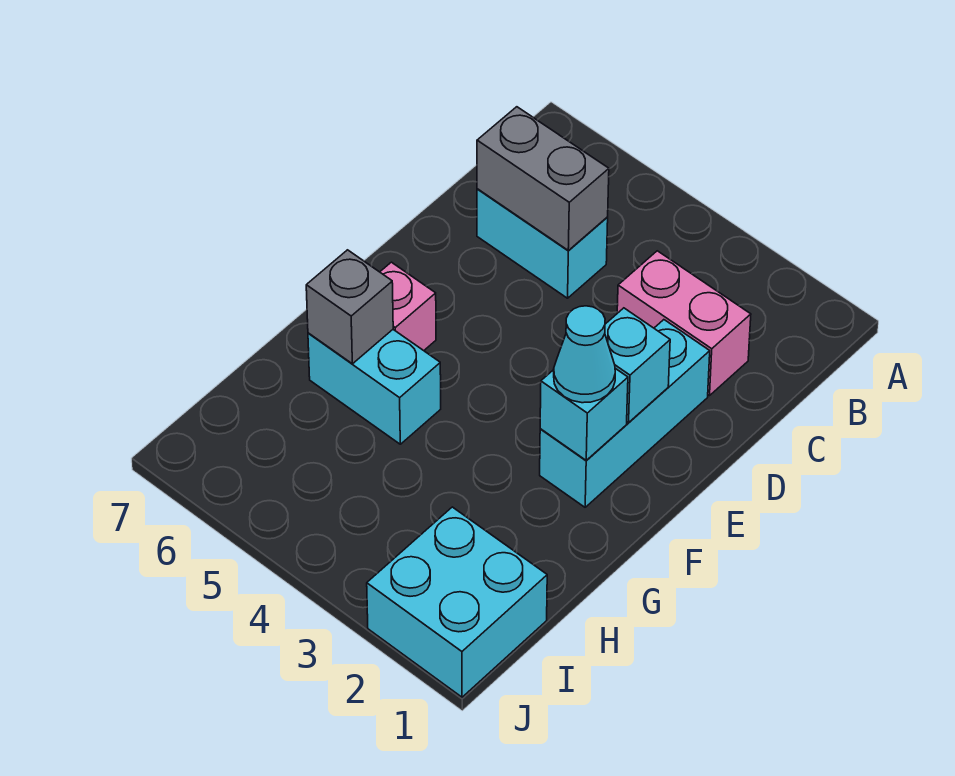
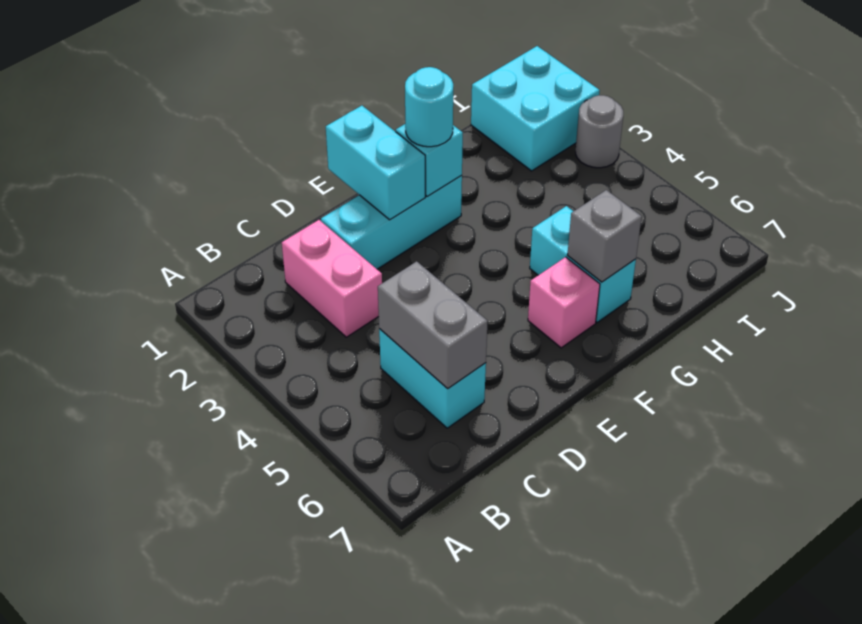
cyan 1x1 brick [605,308,670,423] -> cyan 1x2 brick [326,106,425,220]
cyan 1x1 cone [554,306,615,403] -> cyan 1x1 round brick [405,67,453,147]
none -> grey 1x1 round brick [576,95,623,168]

